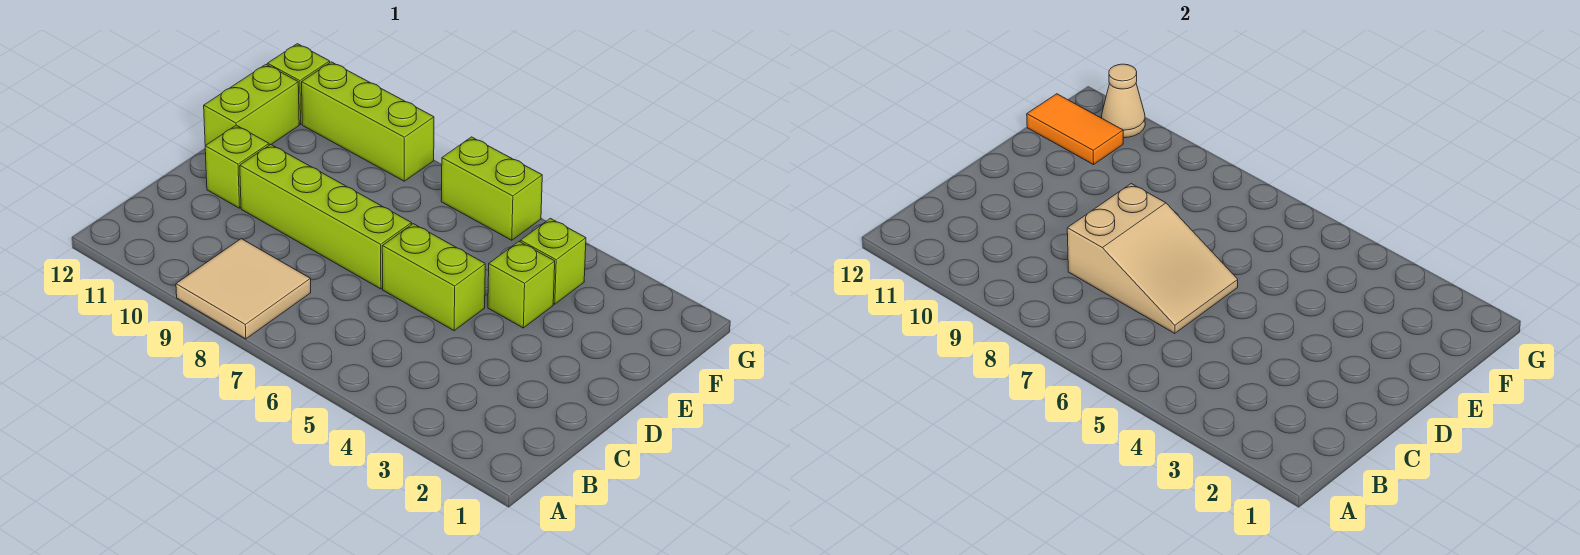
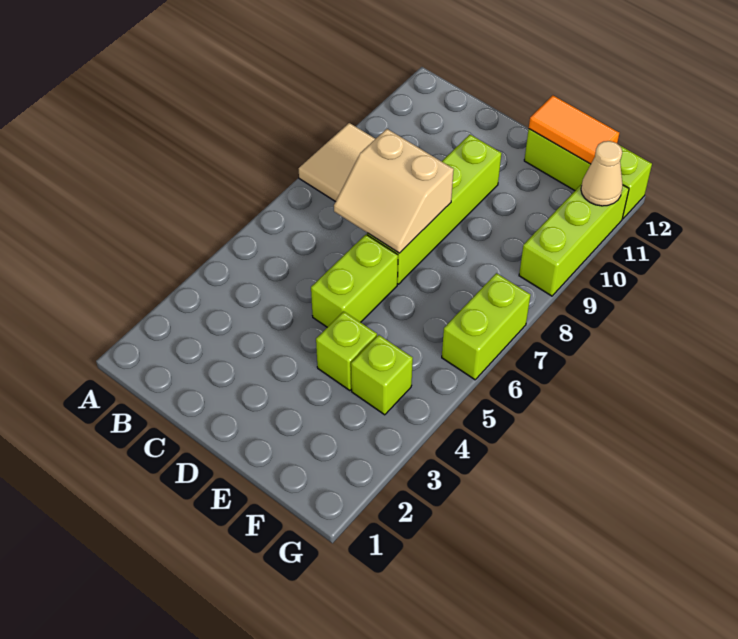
tan 2x3 slope [1067,184,1238,333] -> tan 2x2 slope [334,129,454,253]
lime 1x1 brick [205,125,269,208] -> none
orange 1x2 tile [1027,94,1123,165] -> orange 1x2 tile turned to [529,95,619,164]

